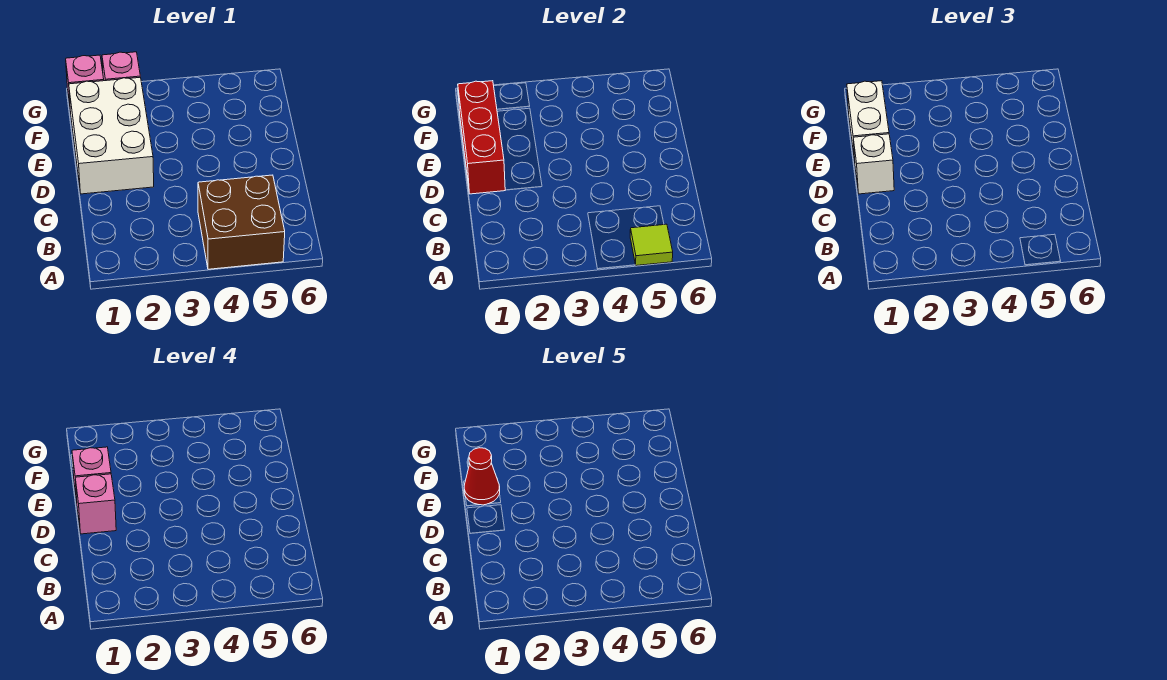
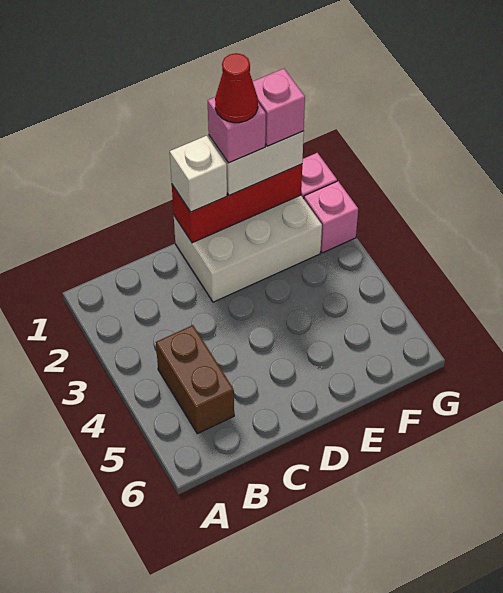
brown 2x2 brick [198,175,285,269] -> brown 1x2 brick [156,325,234,434]
lime 1x1 tile [630,224,673,266] -> none
pink 1x1 brick [75,474,116,534] -> pink 1x1 brick moved to [253,69,305,146]

